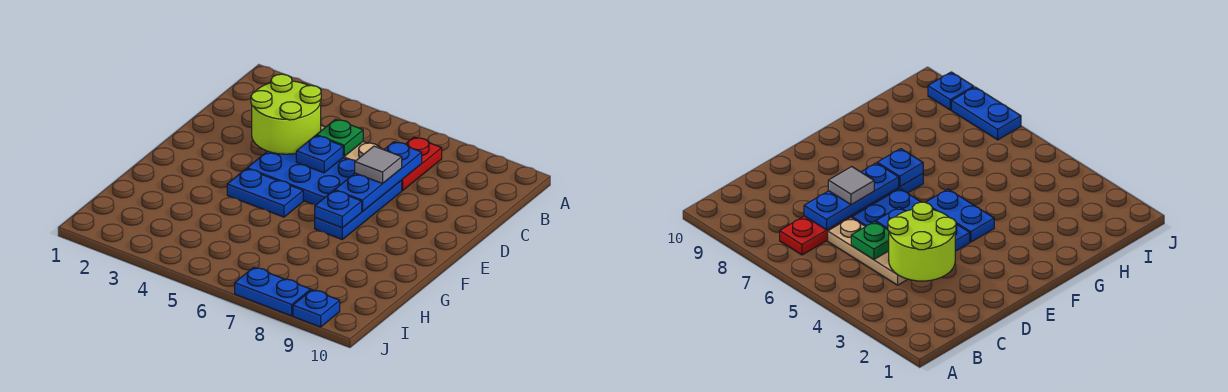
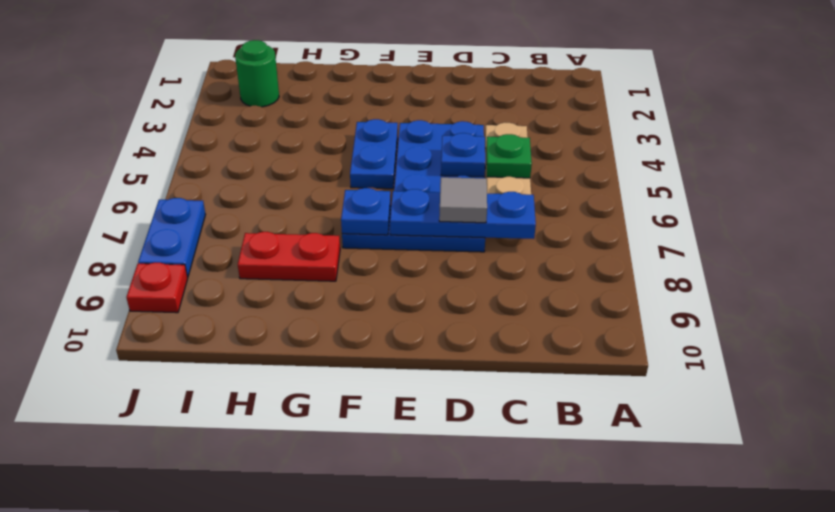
red 1x2 plate [402,137,442,191] -> red 1x2 plate moved to [238,232,340,281]
lime 2x2 round brick [251,74,321,154] -> none
none -> green 1x1 round brick [235,40,279,107]
blue 1x1 plate [293,290,340,327] -> red 1x1 plate [126,262,188,313]

